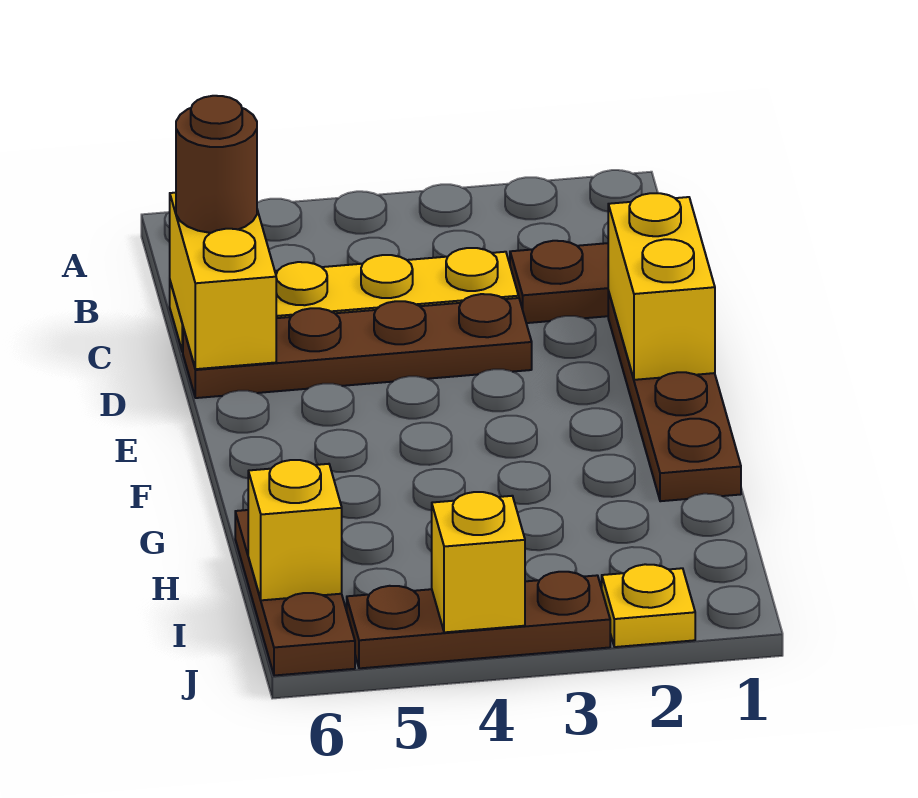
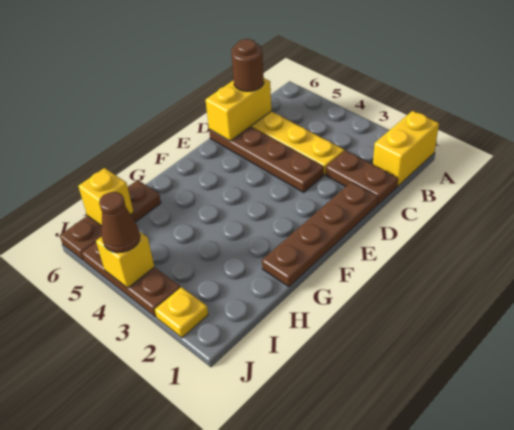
yellow 1x2 brick [608,193,715,380] -> yellow 1x2 brick moved to [373,111,439,186]
none -> brown 1x1 cone [99,192,140,253]

